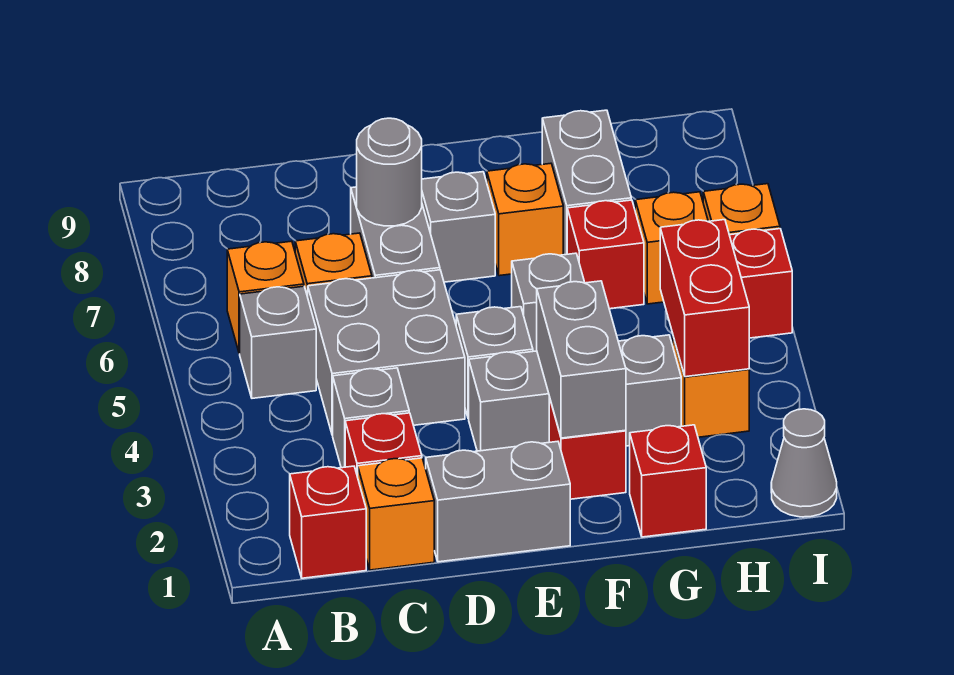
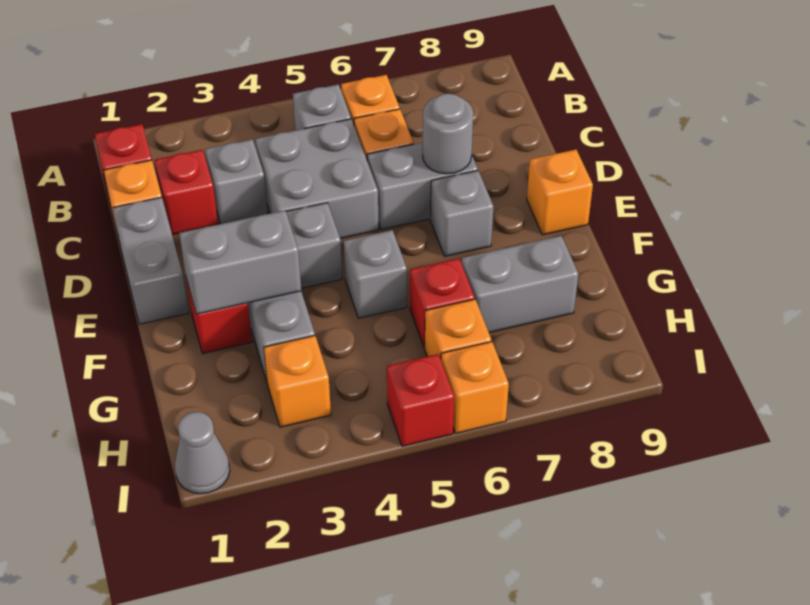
orange 1x1 brick [487,163,563,276] -> orange 1x1 brick moved to [527,150,593,235]
red 1x1 brick [630,425,706,537] -> none
red 1x2 brick [660,220,749,377] -> none

